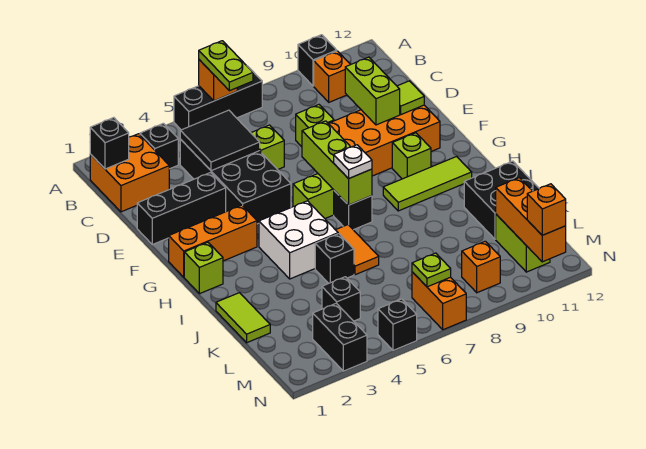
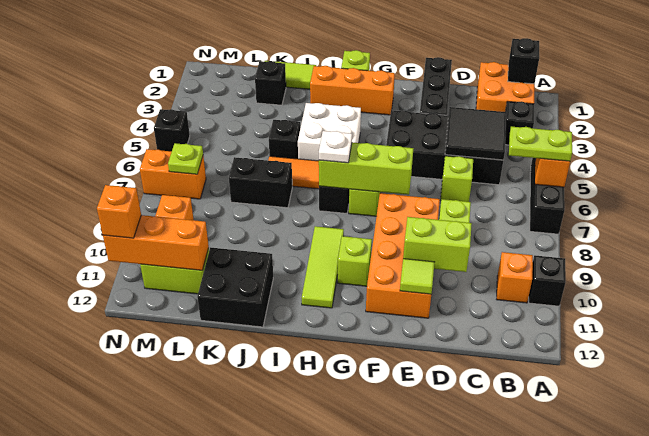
orange 1x3 brick [169,205,257,277] -> orange 1x3 brick turned to [310,66,395,115]
black 1x1 brick [322,277,360,321] -> black 1x1 brick moved to [255,61,286,105]
black 1x2 brick [313,303,367,371] -> black 1x2 brick moved to [229,157,292,208]

